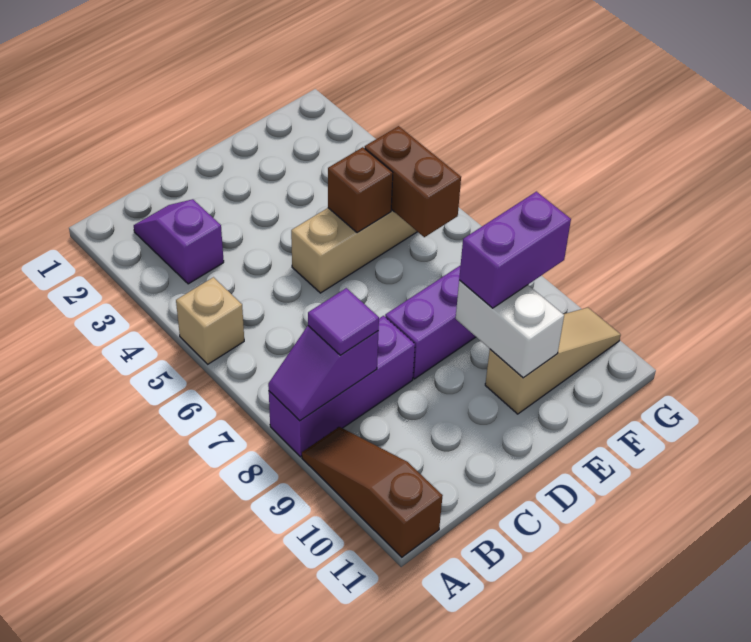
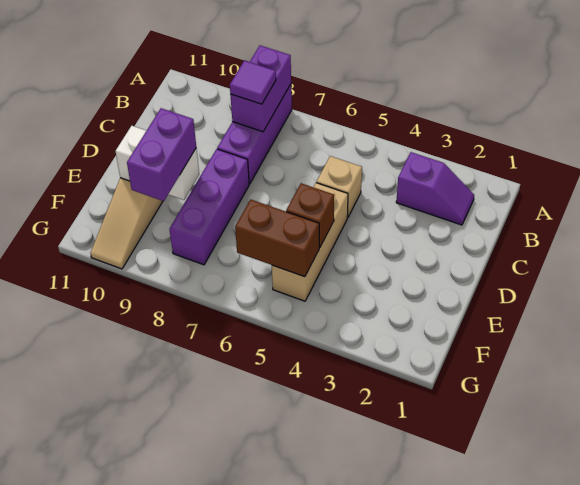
tan 1x1 brick [176,277,244,364] -> tan 1x1 brick moved to [316,156,362,218]
purple 1x2 slope [268,326,379,421] -> purple 1x2 brick [230,45,291,132]
brown 1x3 slope [302,427,443,557] -> none

